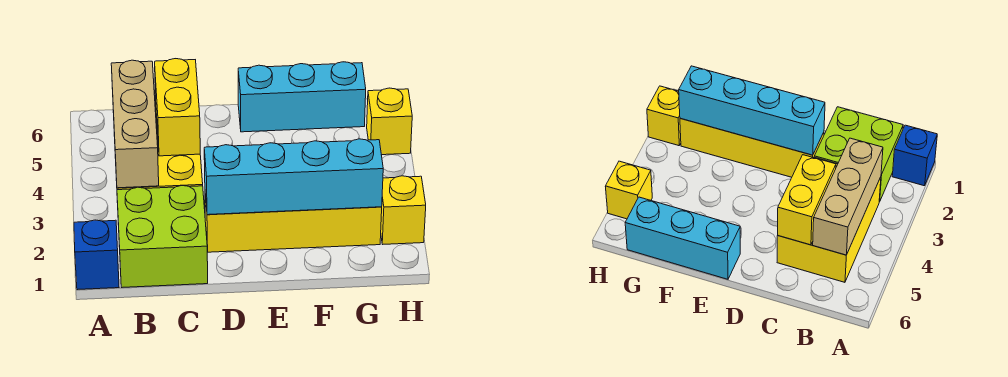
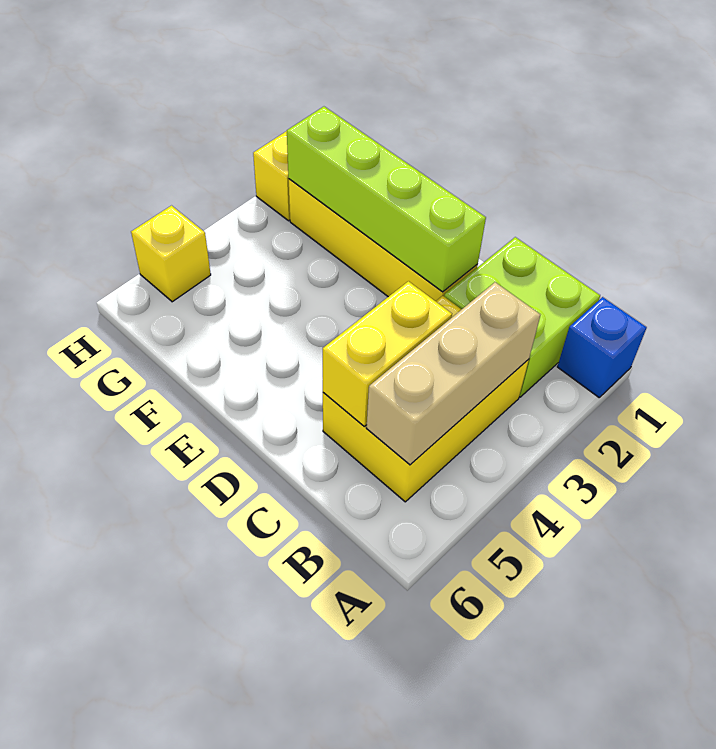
cyan 1x4 brick [204,139,383,215] -> lime 1x4 brick [287,107,486,292]
cyan 1x3 brick [238,62,366,132] -> none

